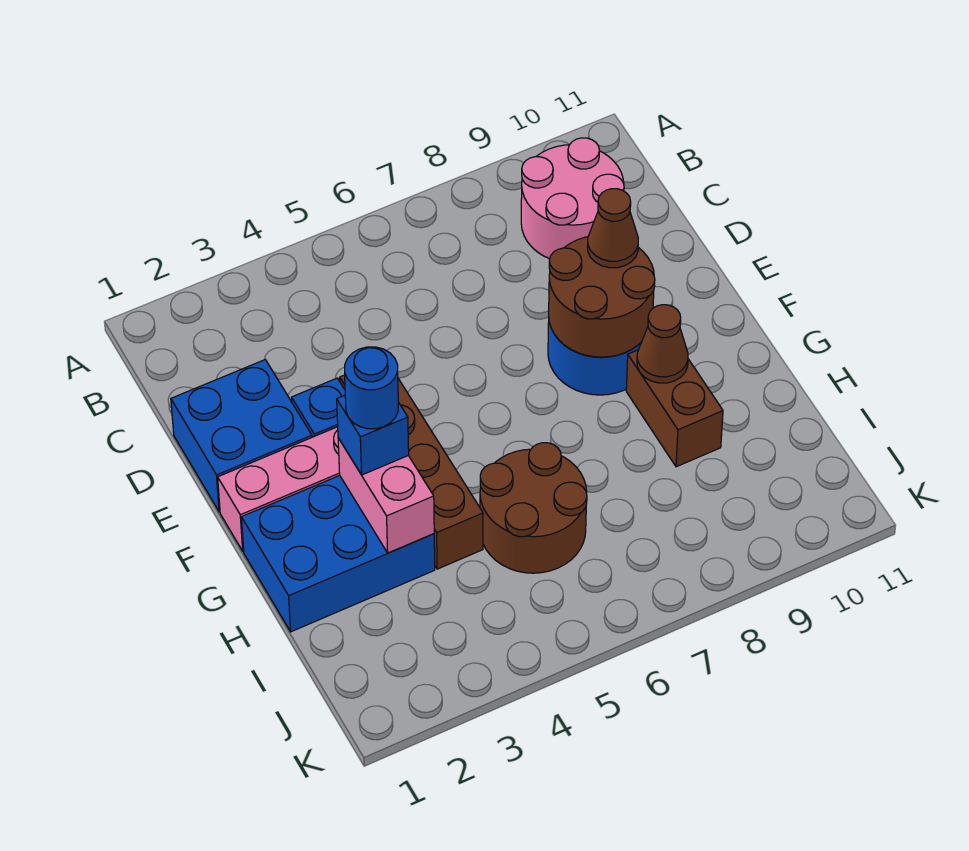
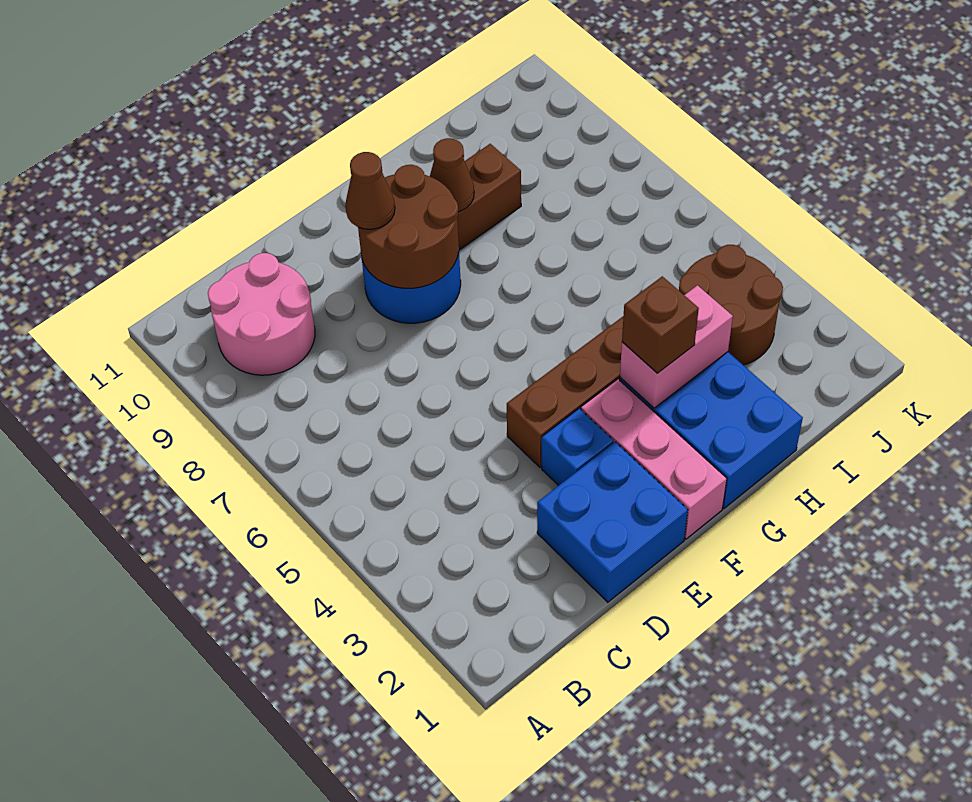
blue 1x1 brick [337,395,409,475] -> brown 1x1 brick [622,276,699,373]
blue 1x1 round brick [345,347,398,429] -> none
brown 2x2 round brick [480,443,587,573] -> brown 2x2 round brick moved to [679,245,783,365]

